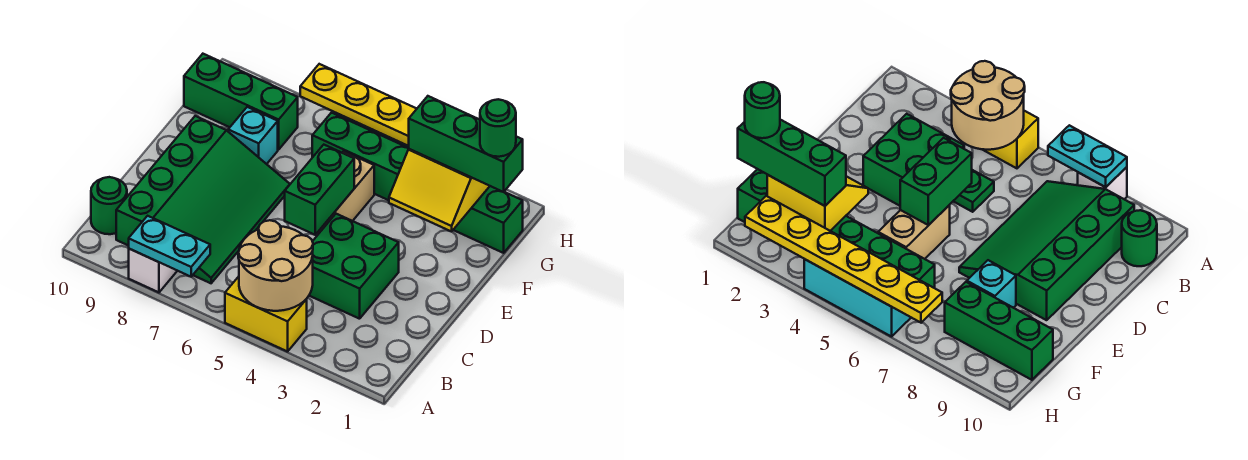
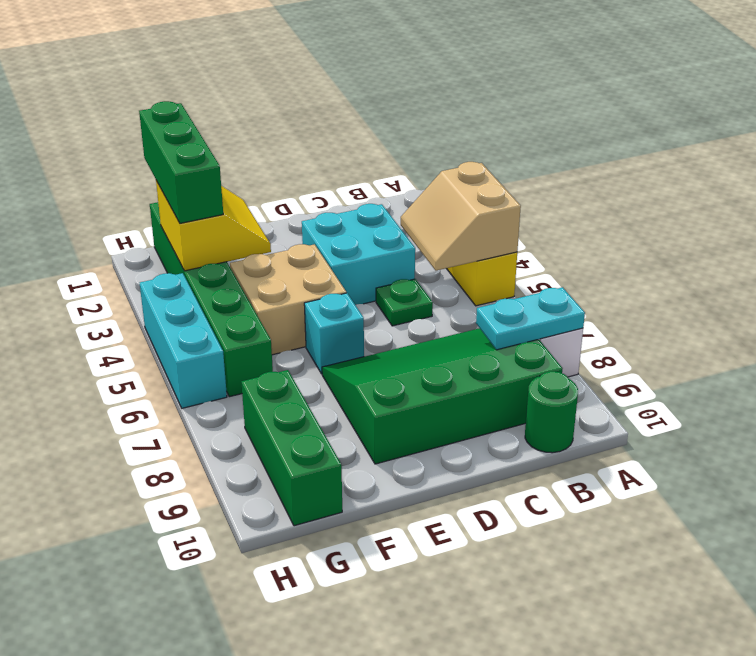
tan 2x2 round brick [238,220,313,311] -> tan 2x2 slope [401,162,521,271]
cyan 1x2 plate [129,216,210,277] -> cyan 1x2 plate turned to [476,287,585,350]
green 2x2 brick [309,214,399,319] -> cyan 2x2 brick [302,204,415,305]
green 1x2 brick [285,145,354,235] -> none
tan 1x2 brick [317,151,374,234] -> tan 2x2 brick [230,244,346,355]
cyan 1x1 brick [228,107,278,164] -> cyan 1x1 brick moved to [304,293,364,374]
green 1x1 round brick [480,99,516,157] -> none
yellow 1x6 plate [300,64,417,146] -> none

